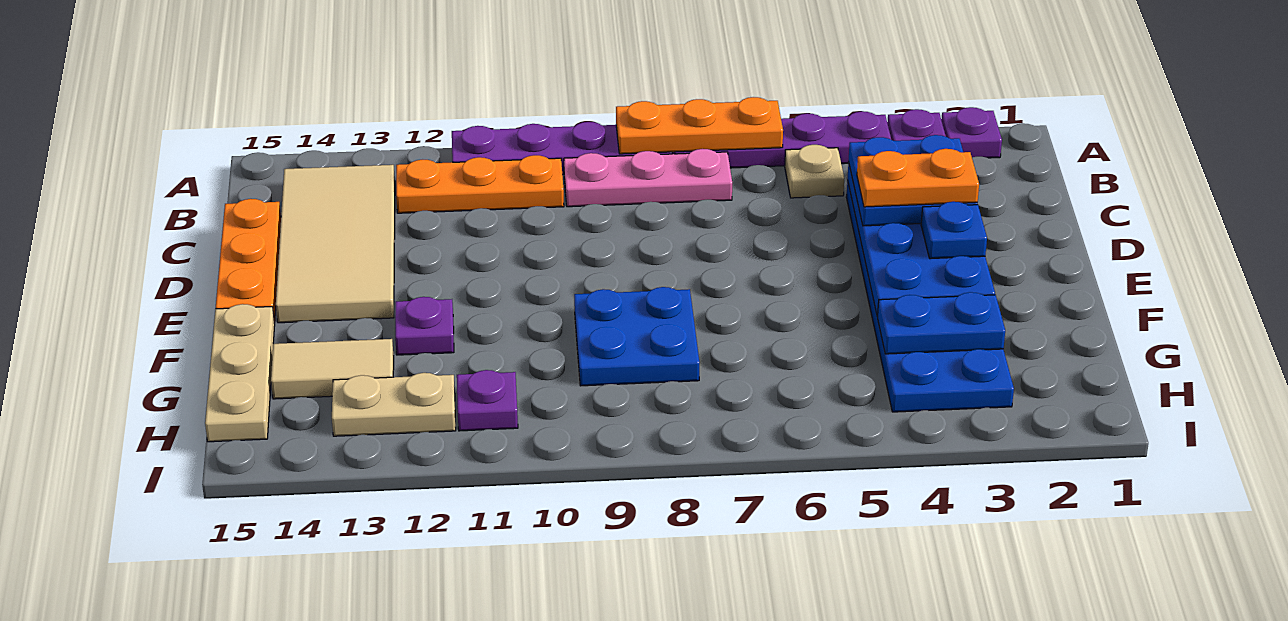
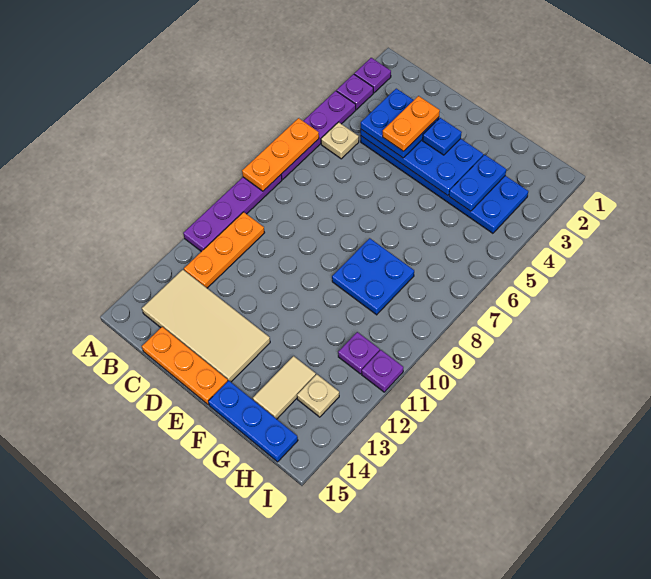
pink 1x3 plate [564,149,732,207] -> none
purple 1x1 plate [395,297,454,355] -> purple 1x1 plate moved to [362,350,403,392]
tan 1x3 plate [205,304,275,442] -> blue 1x3 plate [208,381,298,462]
tan 1x2 plate [332,373,456,436] -> tan 1x1 plate [297,374,339,417]

